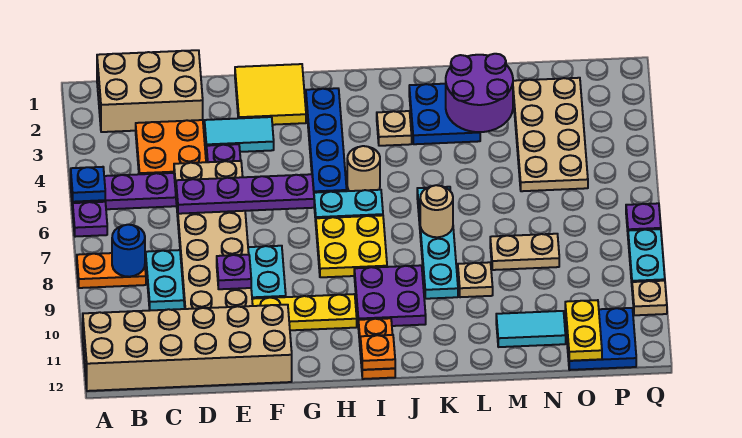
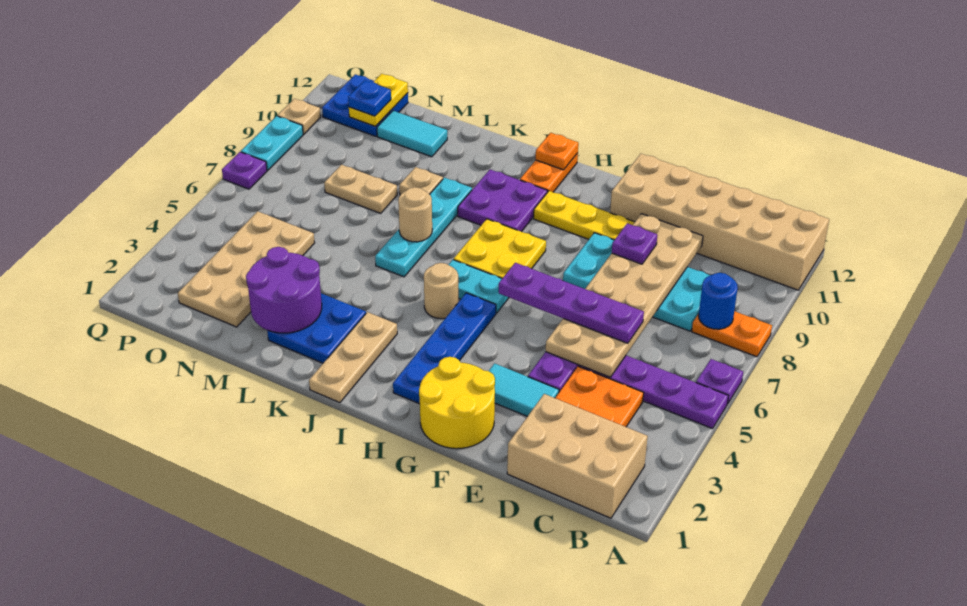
blue 1x1 plate [71,167,105,202] -> blue 1x1 plate moved to [348,80,391,116]
yellow 2x2 tile [235,64,306,125] -> yellow 2x2 round brick [419,357,495,449]
tan 1x1 plate [377,111,412,146] -> tan 1x3 plate [309,312,397,403]

